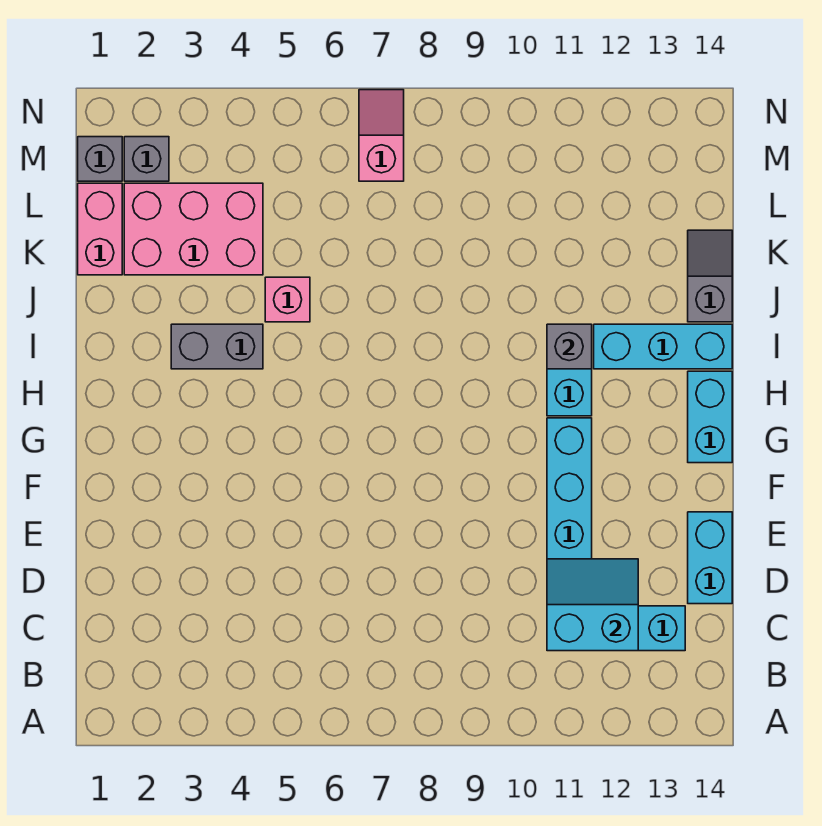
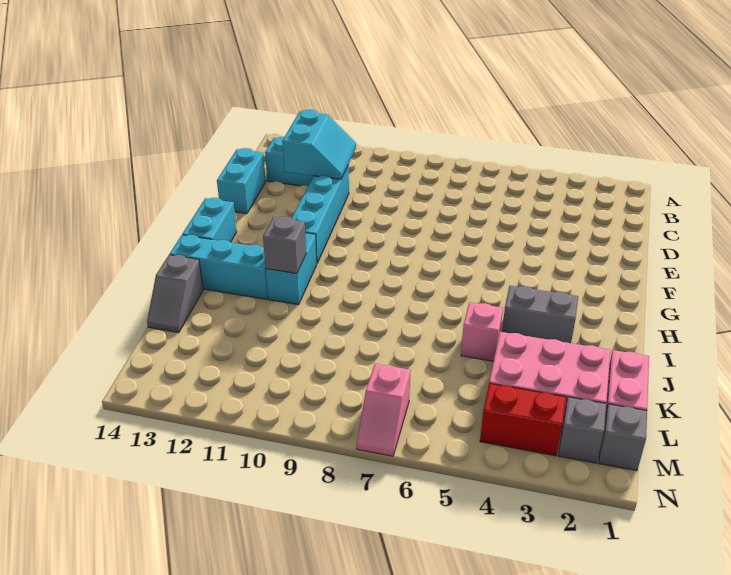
cyan 2x2 slope [547,559,638,651] -> cyan 2x2 slope turned to [282,110,356,179]
none -> red 1x2 brick [480,383,566,456]

